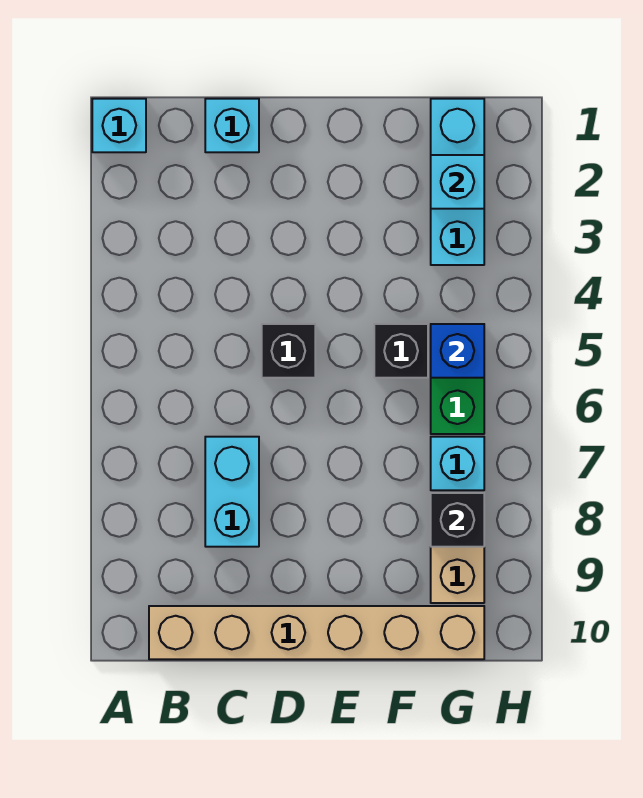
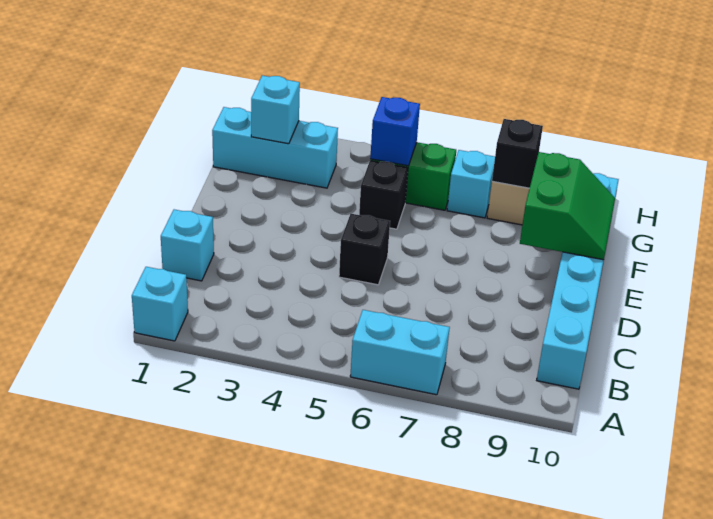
tan 1x6 brick [149,606,484,659] -> cyan 1x6 brick [537,173,619,389]
cyan 1x2 brick [205,437,259,547] -> cyan 1x2 brick moved to [350,310,450,395]
none -> green 2x2 slope [520,152,615,260]

